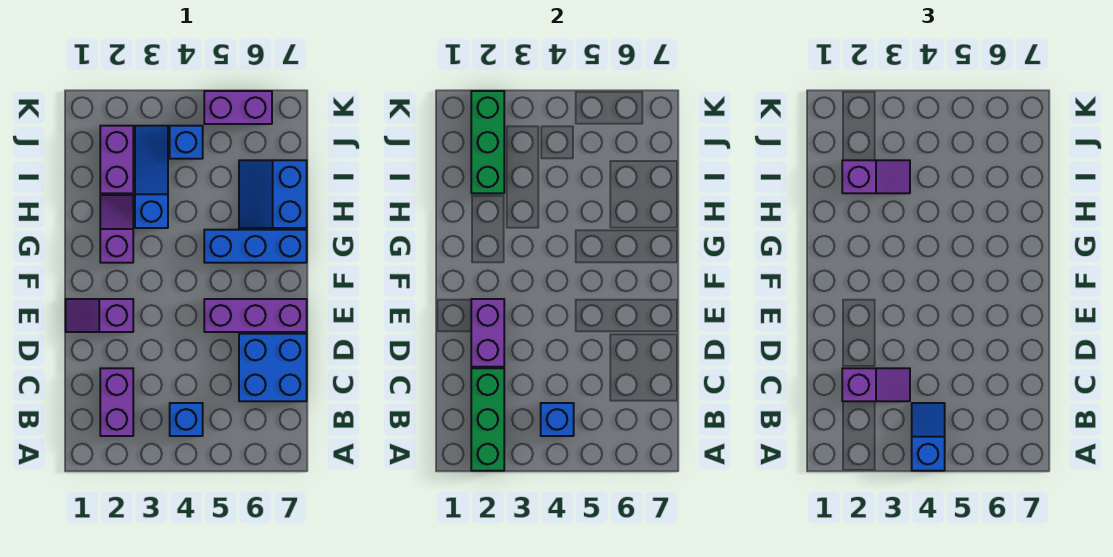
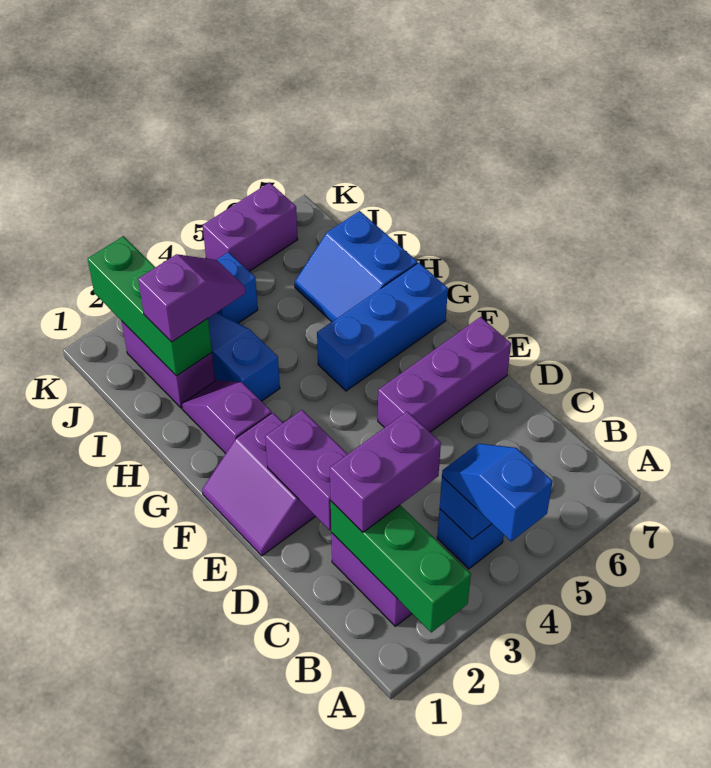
purple 1x2 slope [842,368,910,401] -> purple 1x2 brick [330,411,441,532]
blue 2x2 brick [239,334,307,401] -> none
purple 1x2 slope [66,299,133,332] -> purple 2x2 slope [202,413,316,556]

